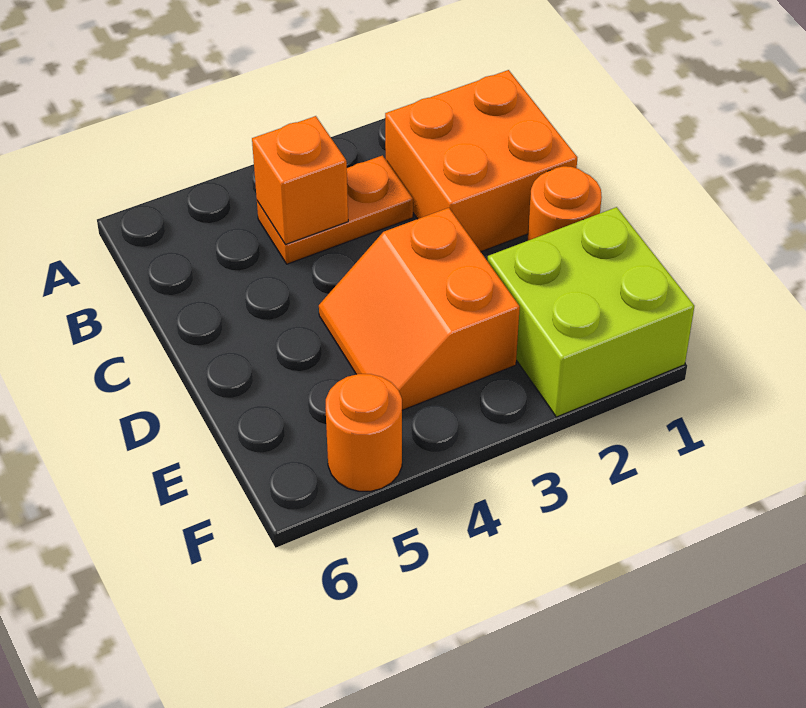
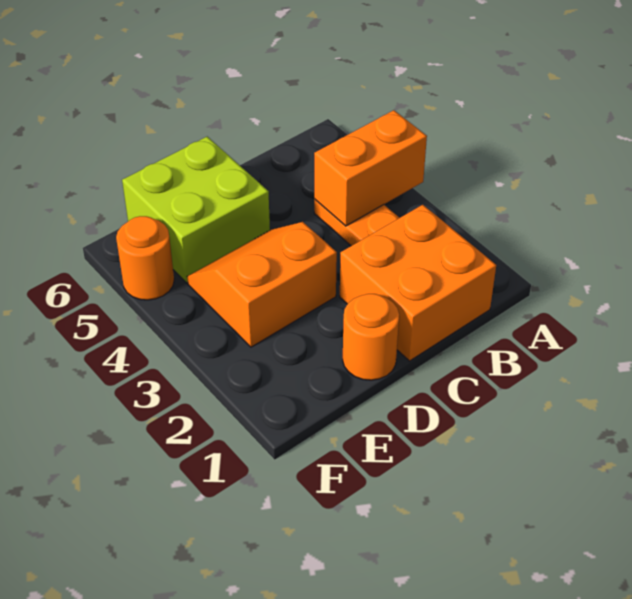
orange 1x1 brick [252,116,348,245] -> orange 1x2 brick [314,110,427,226]
lime 2x2 brick [488,207,694,417] -> lime 2x2 brick moved to [122,137,270,283]

